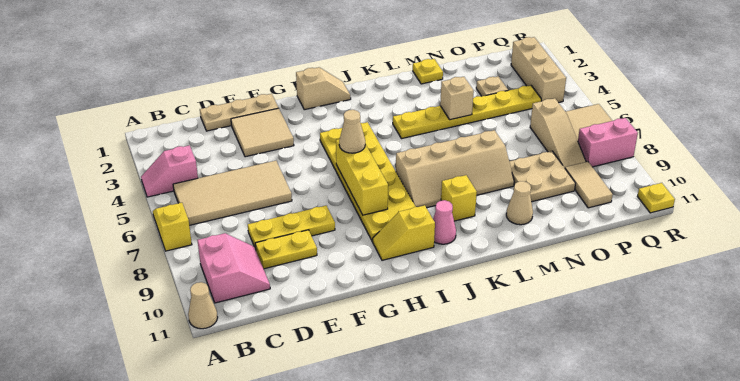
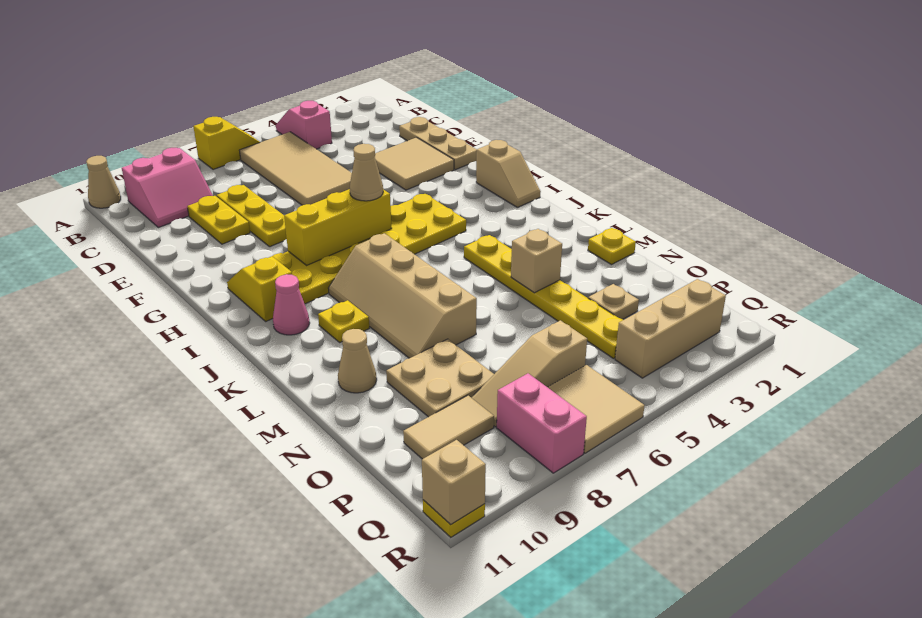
yellow 1x1 brick [441,175,477,221] -> yellow 1x1 plate [318,300,369,342]
none -> tan 1x1 brick [422,440,486,525]

